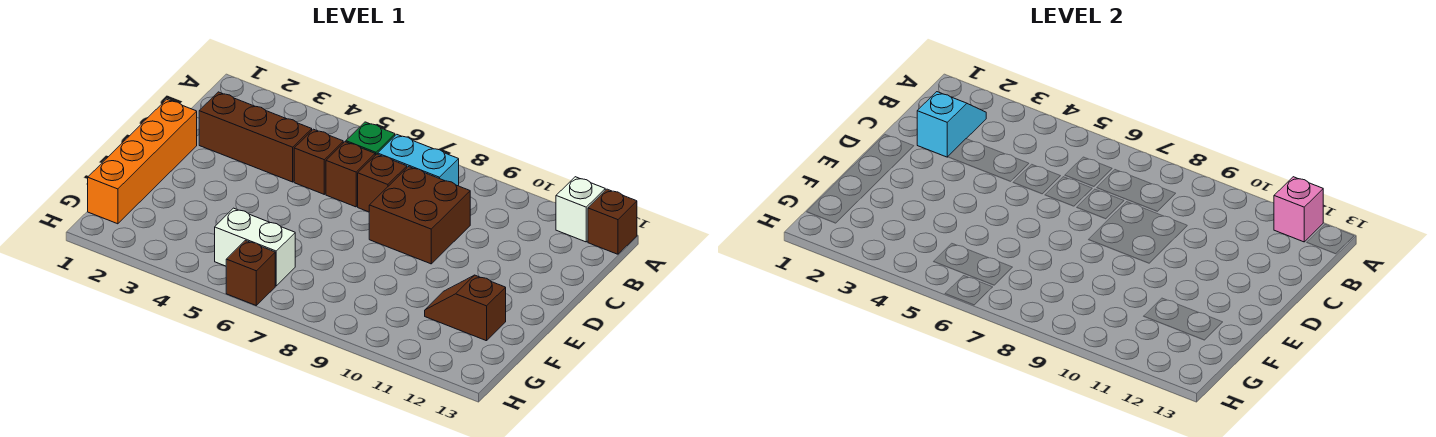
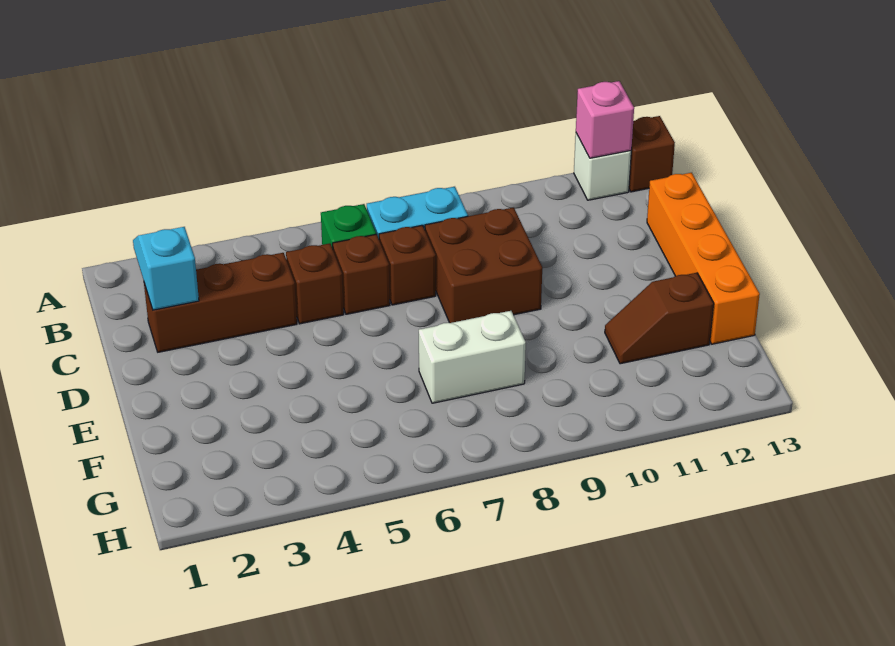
orange 1x4 brick [88,99,197,224] -> orange 1x4 brick moved to [647,173,760,344]
white 1x2 brick [215,208,295,286] -> white 1x2 brick moved to [419,311,526,403]
brown 1x1 brick [226,240,275,305] -> none

